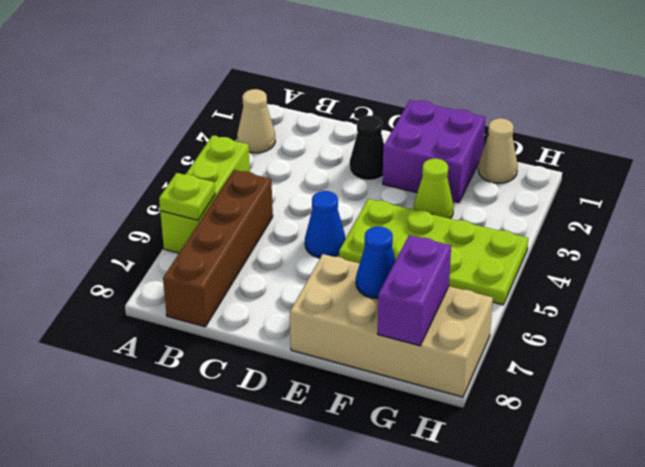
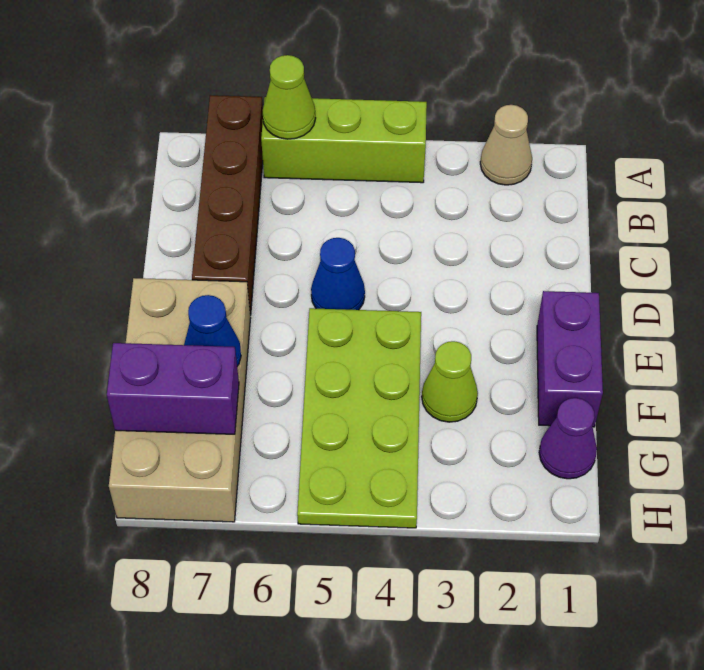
lime 1x1 plate [159,173,215,220] -> lime 1x1 cone [262,55,316,139]
brown 1x4 brick [163,170,273,327] -> brown 1x4 brick turned to [192,95,263,315]
black 1x1 cone [350,116,384,180] -> none
purple 2x2 brick [383,100,486,203] -> purple 1x2 brick [537,291,603,427]
tan 1x1 cone [478,118,518,183] -> purple 1x1 cone [539,398,597,479]

